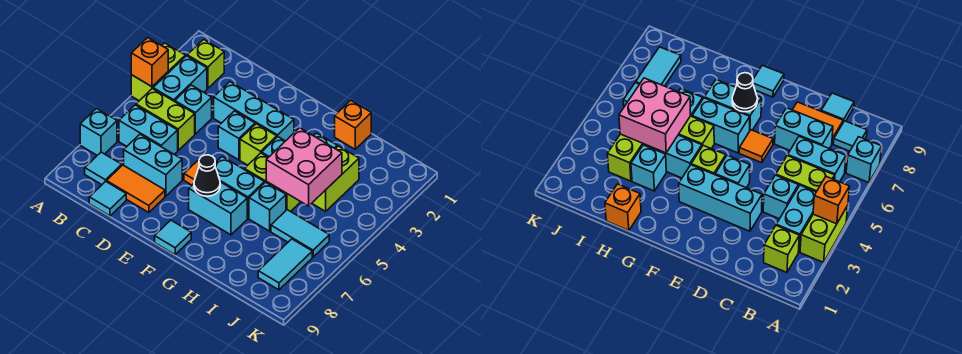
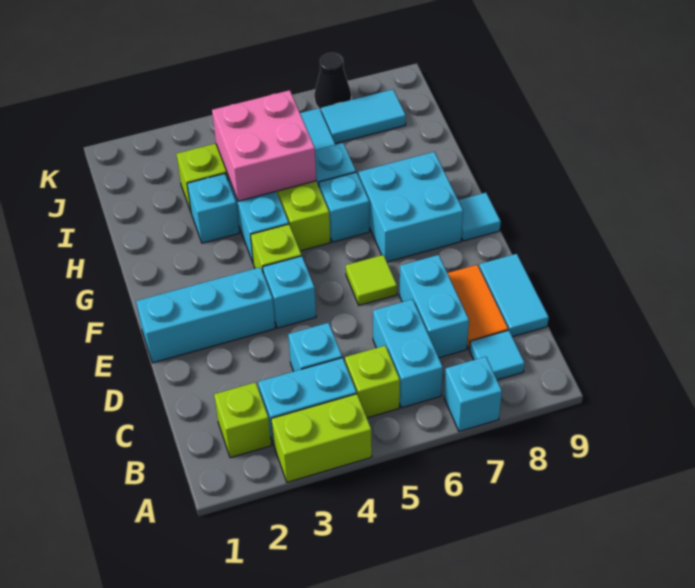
orange 1x1 brick [131,38,168,87] -> none
lime 1x2 brick [136,89,195,150] -> lime 1x1 brick [345,346,400,418]
cyan 1x1 tile [89,181,126,216] -> cyan 1x2 tile [479,254,549,337]
cyan 1x3 brick [214,82,294,141] -> cyan 1x3 brick turned to [136,267,275,363]
orange 1x1 tile [184,160,199,185] -> lime 1x1 tile [346,255,397,305]
cyan 1x2 brick [215,157,264,218] -> cyan 1x1 brick [319,172,370,242]
cyan 1x2 brick [189,182,247,235] -> cyan 2x2 brick [358,152,463,262]
black 1x1 cone [194,155,220,196] -> black 1x1 cone moved to [314,53,351,109]
orange 1x1 brick [335,101,371,149] -> none

